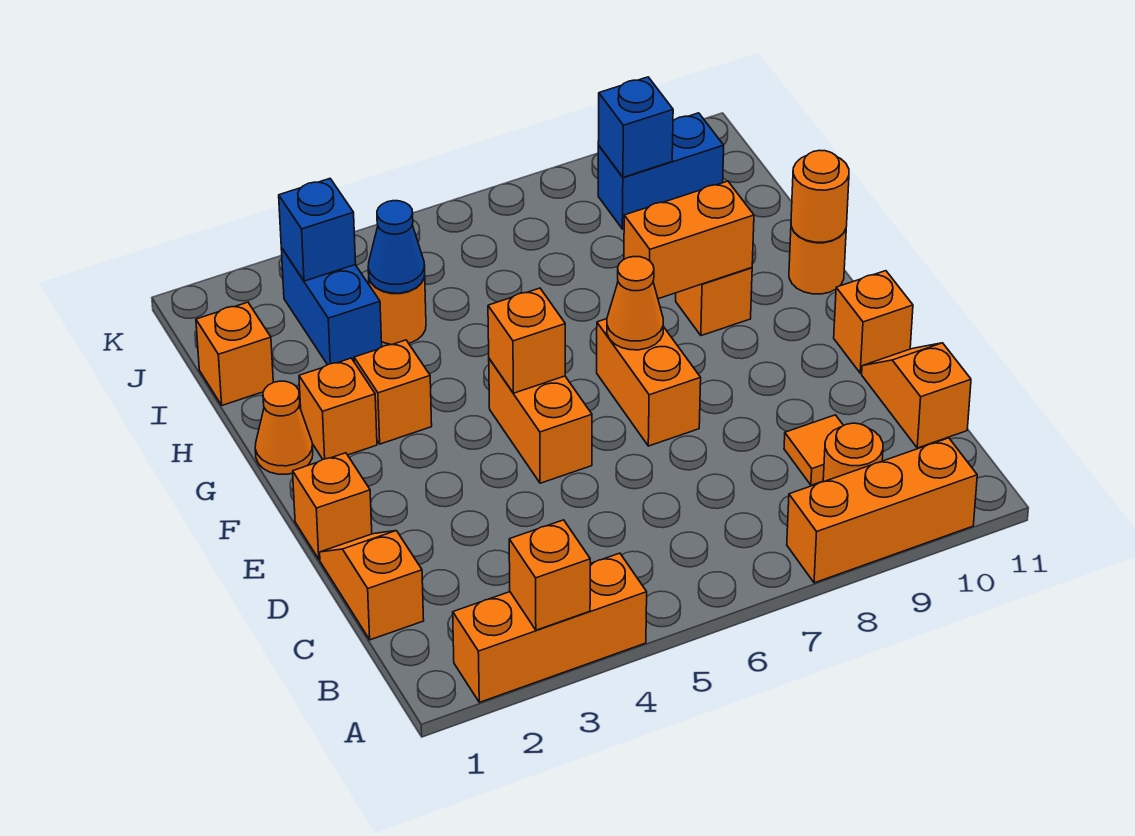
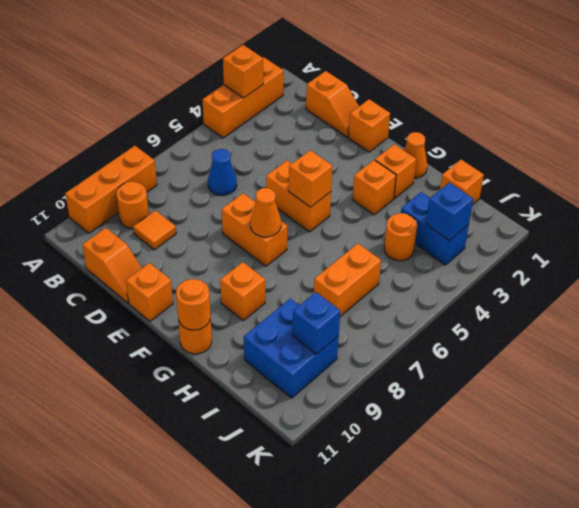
orange 1x2 brick [624,181,754,299] -> orange 1x2 brick moved to [314,244,381,317]
blue 1x1 cone [368,201,425,293] -> blue 1x1 cone moved to [208,149,237,195]
blue 1x2 brick [598,113,724,229] -> blue 2x2 brick [244,298,339,398]

